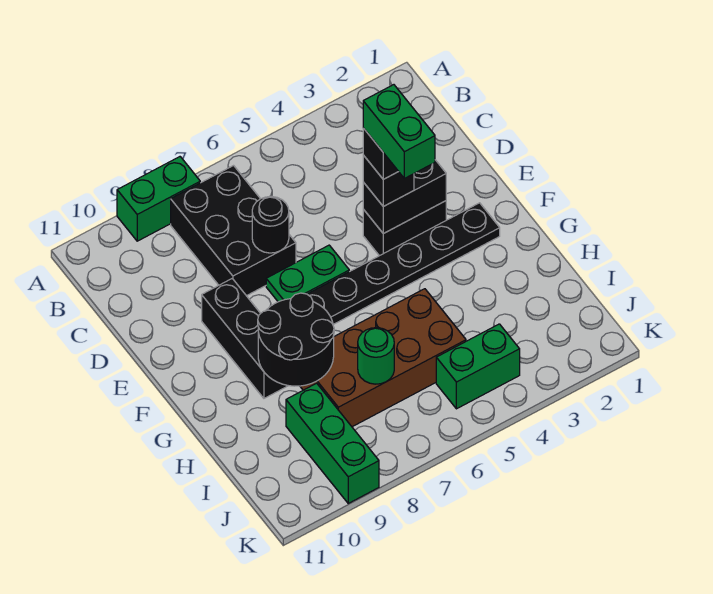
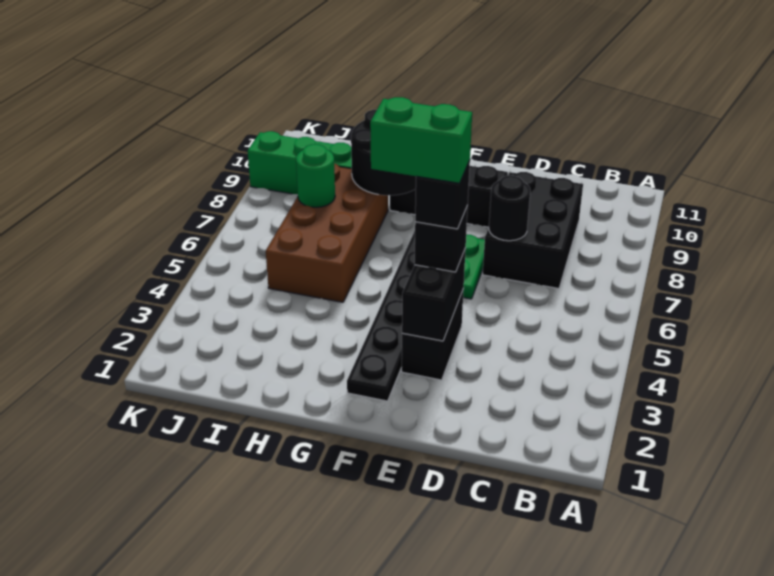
green 1x2 brick [117,157,200,241] -> none
black 2x3 brick [171,166,296,296] -> black 2x3 brick turned to [483,172,583,289]
green 1x2 brick [436,324,520,409] -> none

